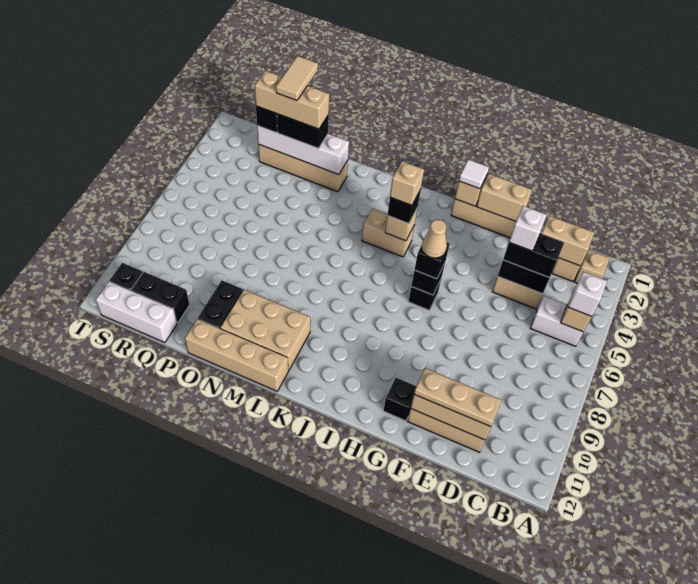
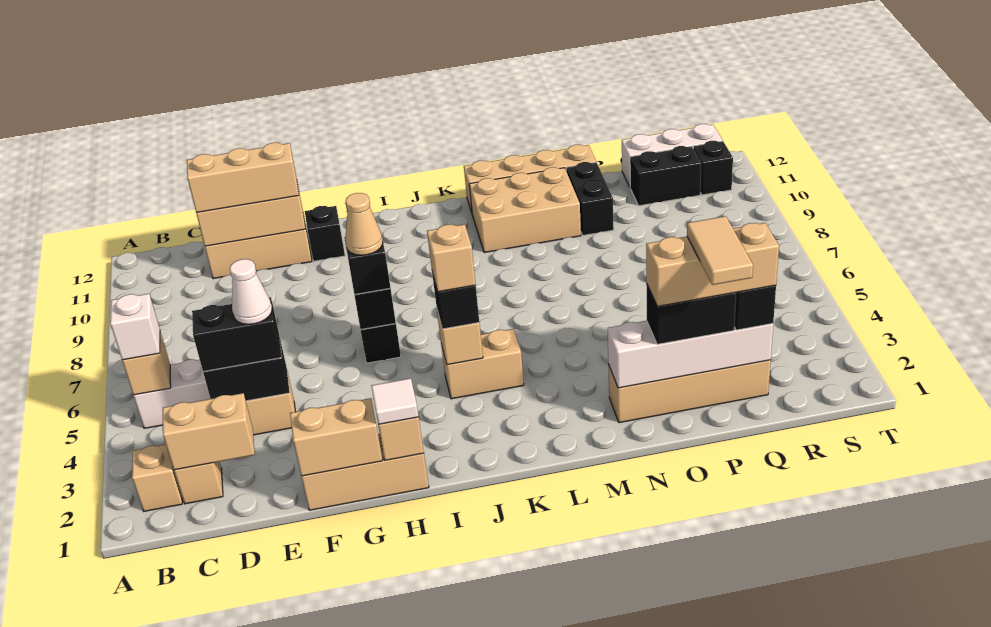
tan 1x3 plate [414,368,502,427] -> tan 1x3 brick [187,143,299,213]
white 1x1 brick [509,206,546,251] -> white 1x1 cone [230,259,272,324]

